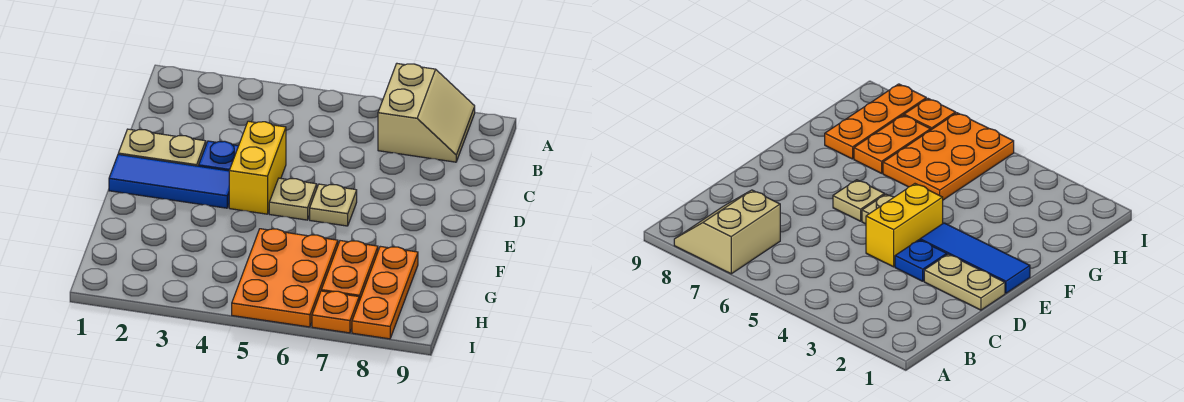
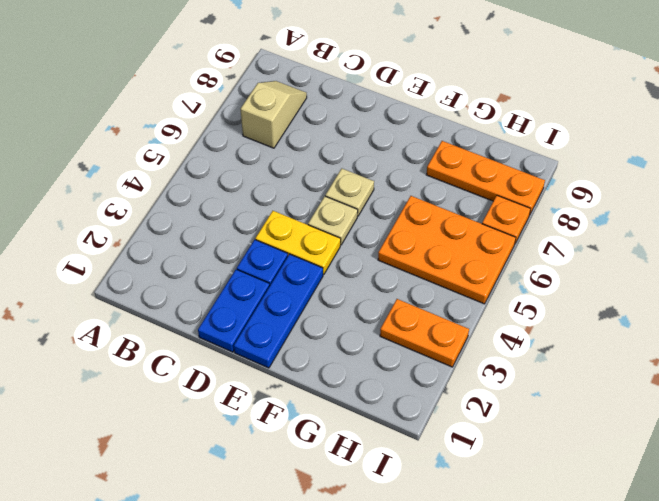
tan 2x2 slope [378,64,475,162] -> tan 1x2 slope [241,81,307,148]
tan 1x2 plate [118,129,206,166] -> blue 1x2 plate [198,269,270,352]
yellow 1x2 brick [229,121,286,214] -> yellow 1x2 plate [255,211,341,275]
blue 1x3 tile [109,154,229,208] -> blue 1x3 plate [234,254,323,368]
orange 1x2 plate [321,241,378,301] -> orange 1x2 plate moved to [380,299,469,367]

